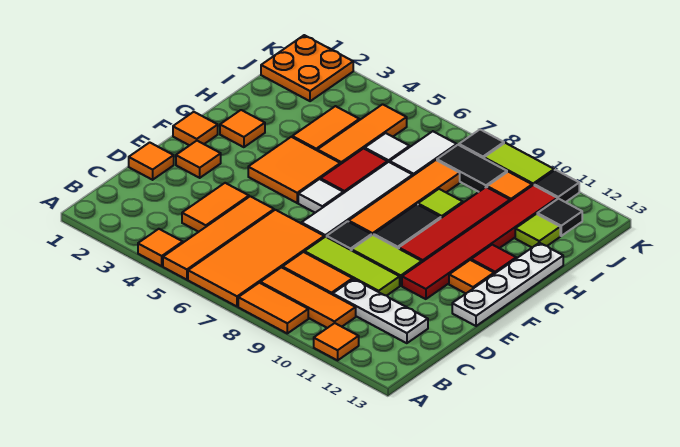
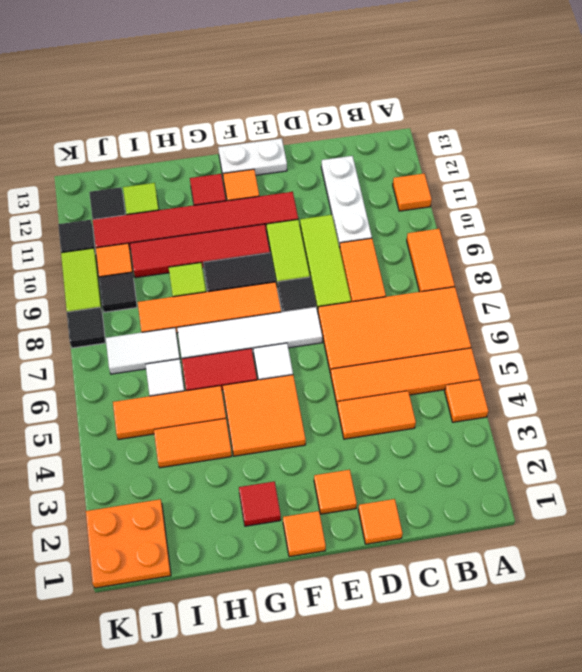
orange 1x3 tile [260,267,356,328] -> none
white 1x4 plate [452,243,563,326] -> white 1x2 plate [218,138,287,175]
orange 1x1 tile [220,110,265,147] -> red 1x1 tile [239,482,281,526]
black 1x2 tile [437,145,507,192] -> black 1x1 tile [99,272,137,312]

